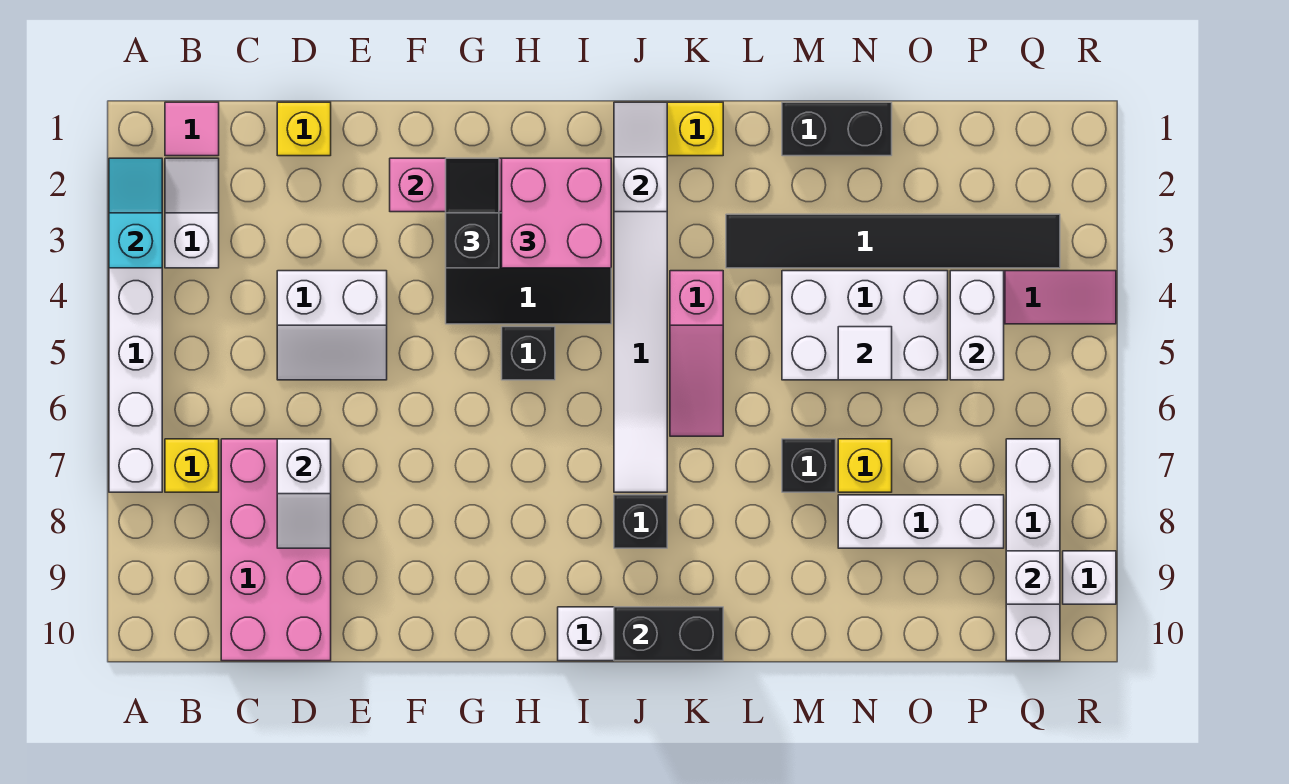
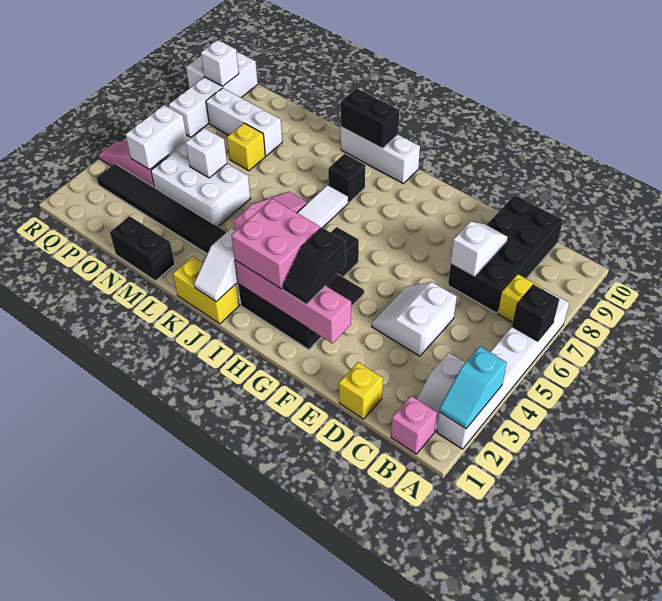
pink 1x1 tile [165,102,219,156] -> pink 1x1 brick [391,396,437,454]
pink 2x4 brick [221,439,331,661] -> black 2x4 brick [448,195,563,313]
white 2x2 slope [277,271,387,380] -> white 2x2 slope turned to [372,282,457,356]
black 1x1 brick [782,439,836,492] -> black 1x1 brick moved to [512,284,559,341]
white 1x1 tile [838,327,892,380] -> white 1x1 brick [186,128,227,178]

